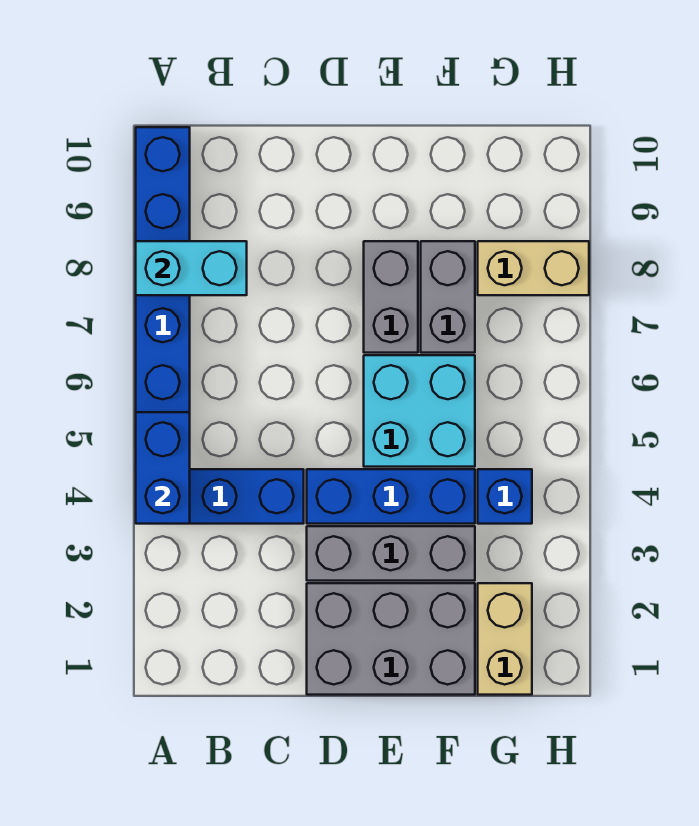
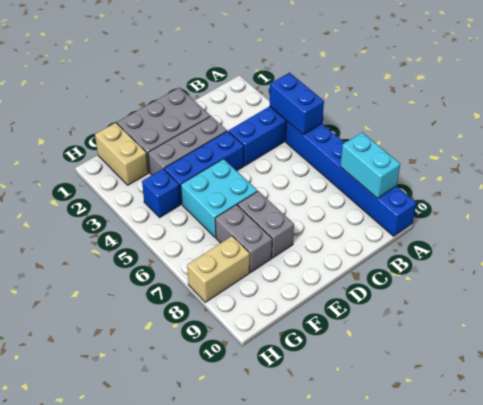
cyan 1x2 brick [136,241,247,295] -> cyan 1x2 brick turned to [340,132,400,199]

